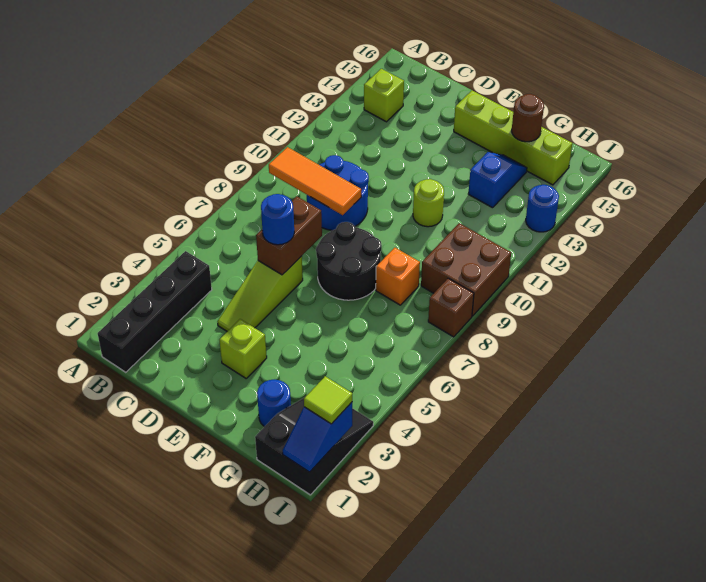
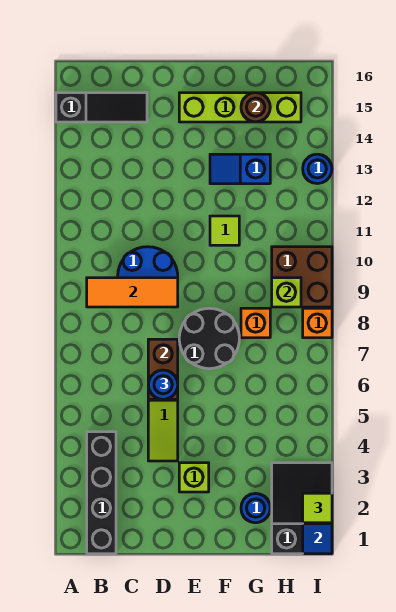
none -> black 1x3 slope [56,93,147,122]
lime 1x1 brick [364,69,404,122] -> lime 1x1 brick moved to [272,278,301,307]
lime 1x1 round brick [413,179,444,227] -> lime 1x1 tile [210,216,239,245]
blue 1x2 slope [468,152,527,208] -> blue 1x2 slope turned to [210,154,270,184]
brown 1x1 brick [428,278,474,337] -> orange 1x1 brick [303,308,332,338]

